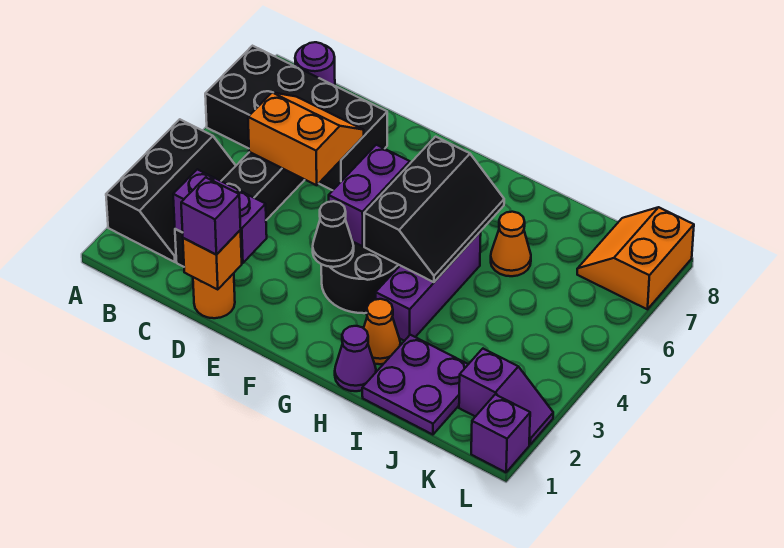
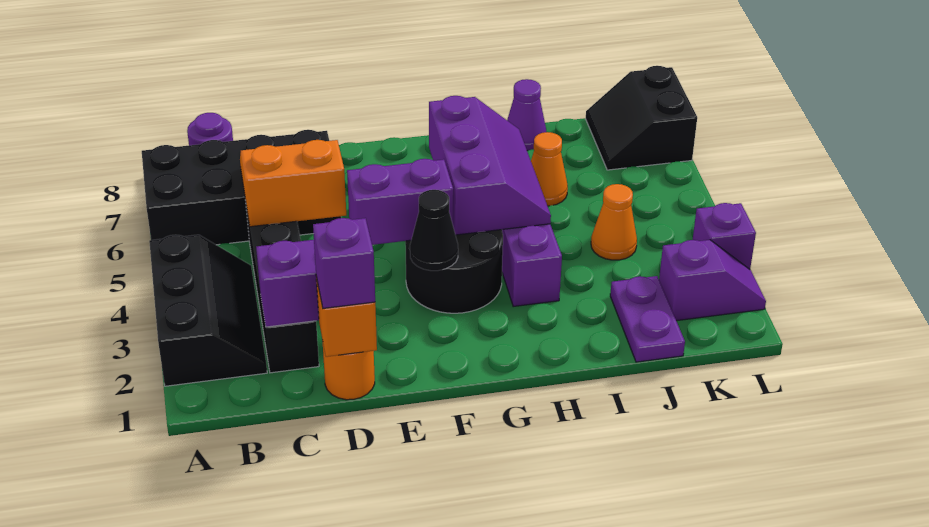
purple 1x2 brick [329,145,410,246] -> purple 1x2 brick turned to [347,159,453,245]
black 2x3 slope [364,137,504,282] -> purple 2x3 slope [429,96,551,235]
purple 1x1 cone [335,326,376,391] -> purple 1x1 cone moved to [507,79,546,151]
orange 1x1 cone [364,299,400,364] -> orange 1x1 cone moved to [591,184,637,260]
purple 2x2 plate [362,335,468,435] -> purple 1x2 plate [610,276,685,362]
orange 2x2 slope [577,207,694,309] -> black 2x2 slope [586,66,697,170]
purple 1x1 brick [471,394,530,472] -> purple 1x1 brick moved to [693,203,756,269]

